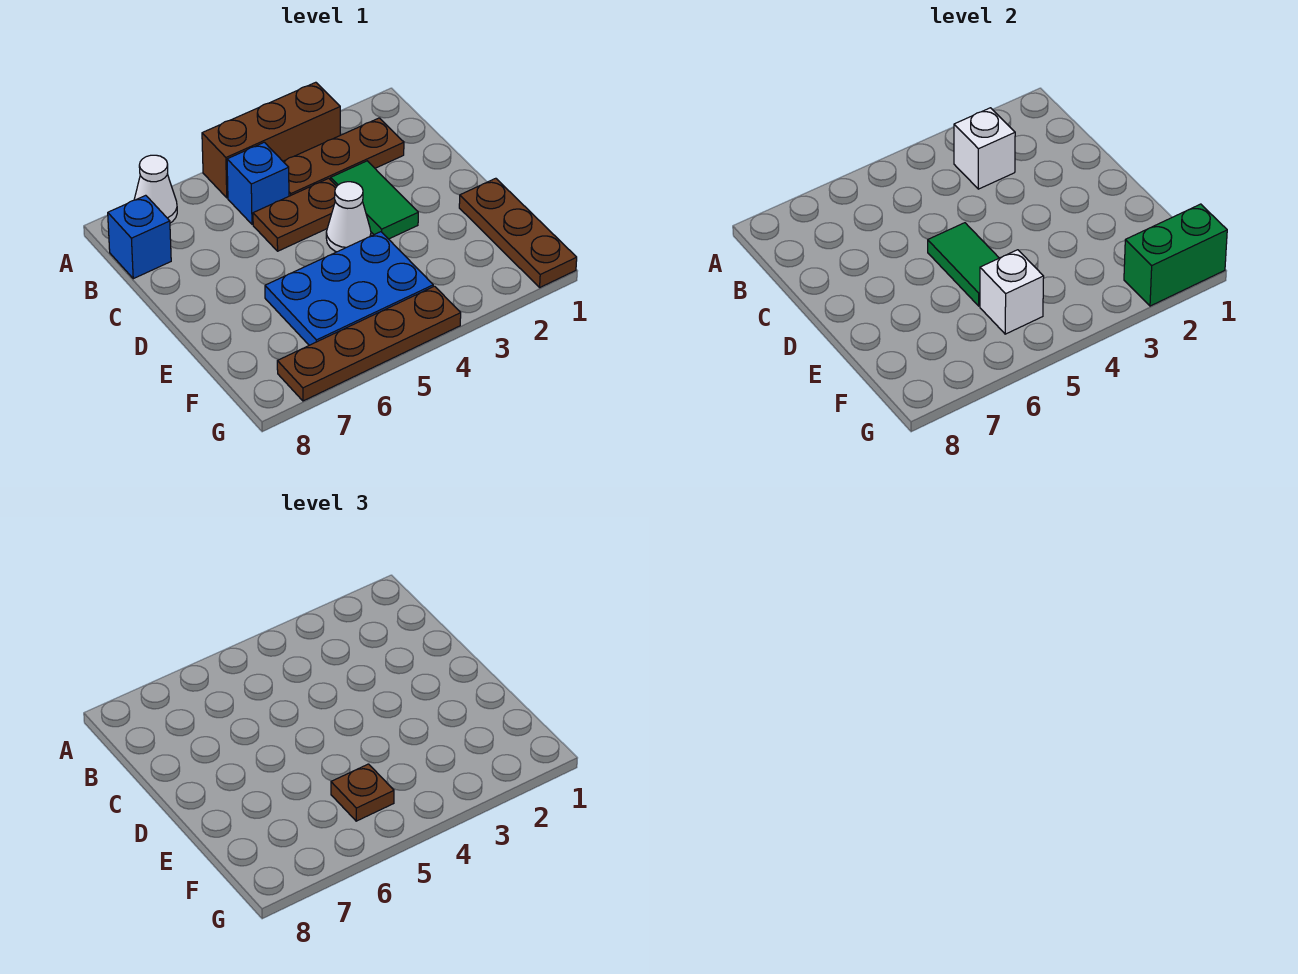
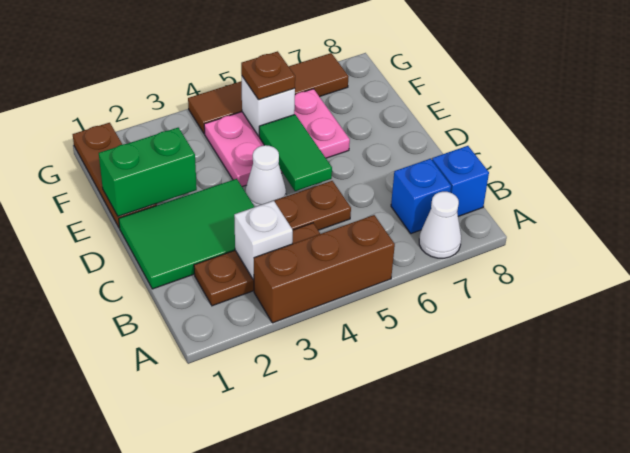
blue 1x1 brick [227,142,289,224] -> blue 1x1 brick moved to [391,159,451,234]
green 1x2 tile [331,161,418,239] -> green 2x3 tile [119,179,254,289]
blue 2x3 plate [265,232,433,345] -> pink 2x3 plate [204,89,350,187]
green 1x2 brick [1124,204,1227,306] -> green 1x2 brick moved to [99,128,197,216]
brown 1x4 plate [277,286,461,401] -> brown 1x4 tile [188,53,349,134]

